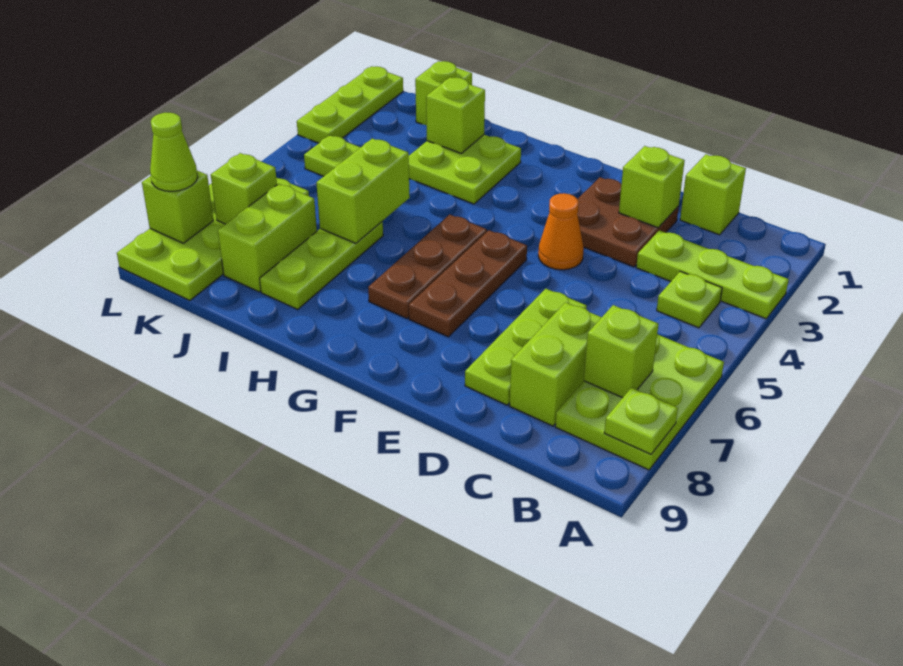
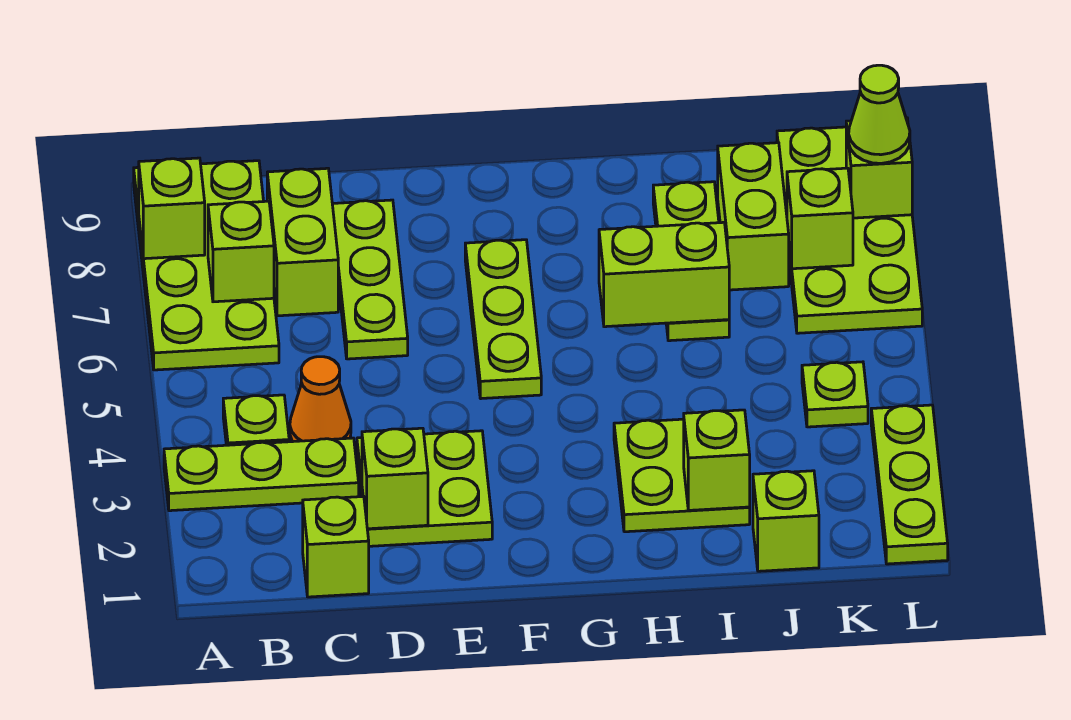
lime 2x3 plate [555,334,724,470] -> lime 2x4 plate [134,161,279,370]
lime 1x1 plate [604,388,678,454] -> lime 1x1 brick [139,158,205,259]
brown 2x2 plate [577,177,679,267] -> lime 2x2 plate [357,431,492,546]
orange 1x1 cone [538,193,584,270] -> orange 1x1 cone moved to [290,357,351,442]
brown 1x3 plate [409,230,527,337] -> lime 1x3 plate [465,240,541,399]
brown 1x3 plate [368,214,487,318] -> none
lime 1x2 brick [316,138,410,243] -> lime 1x2 brick turned to [599,222,729,327]

